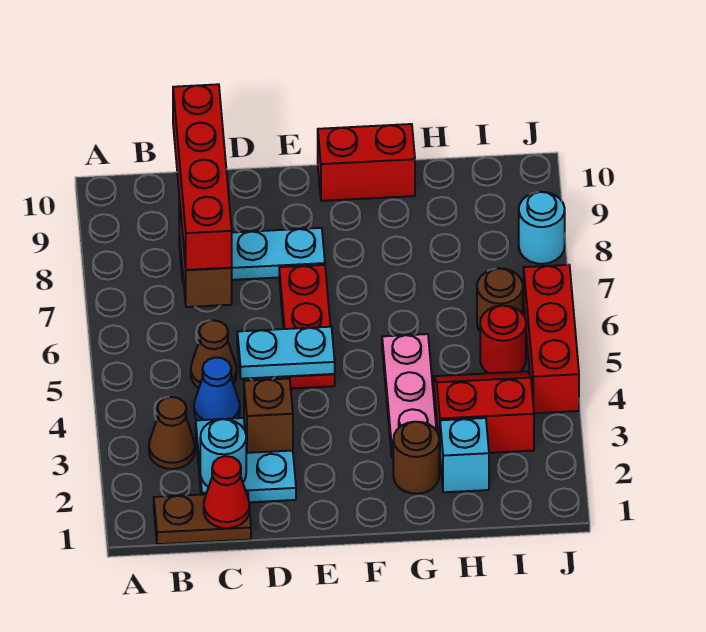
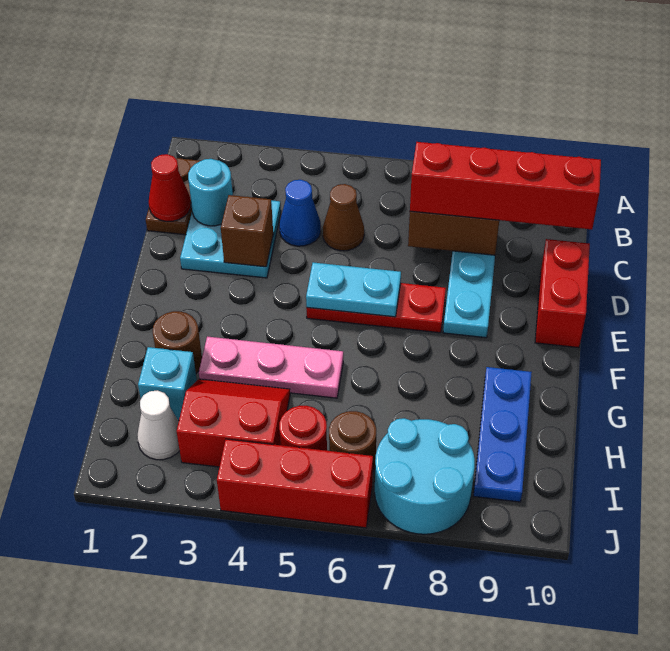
brown 1x1 cone [149,397,195,469] -> none
cyan 1x2 plate [237,327,335,379] -> cyan 1x2 plate turned to [306,262,401,317]
red 1x2 brick [318,124,415,201] -> red 1x2 brick moved to [535,239,590,348]
none -> blue 1x3 plate [473,367,532,502]
red 2x2 slope [434,371,534,453] -> red 2x2 slope turned to [177,379,290,467]
none -> white 1x1 cone [137,390,180,460]
cyan 1x1 round brick [519,192,565,264] -> cyan 2x2 round brick [375,418,475,534]

